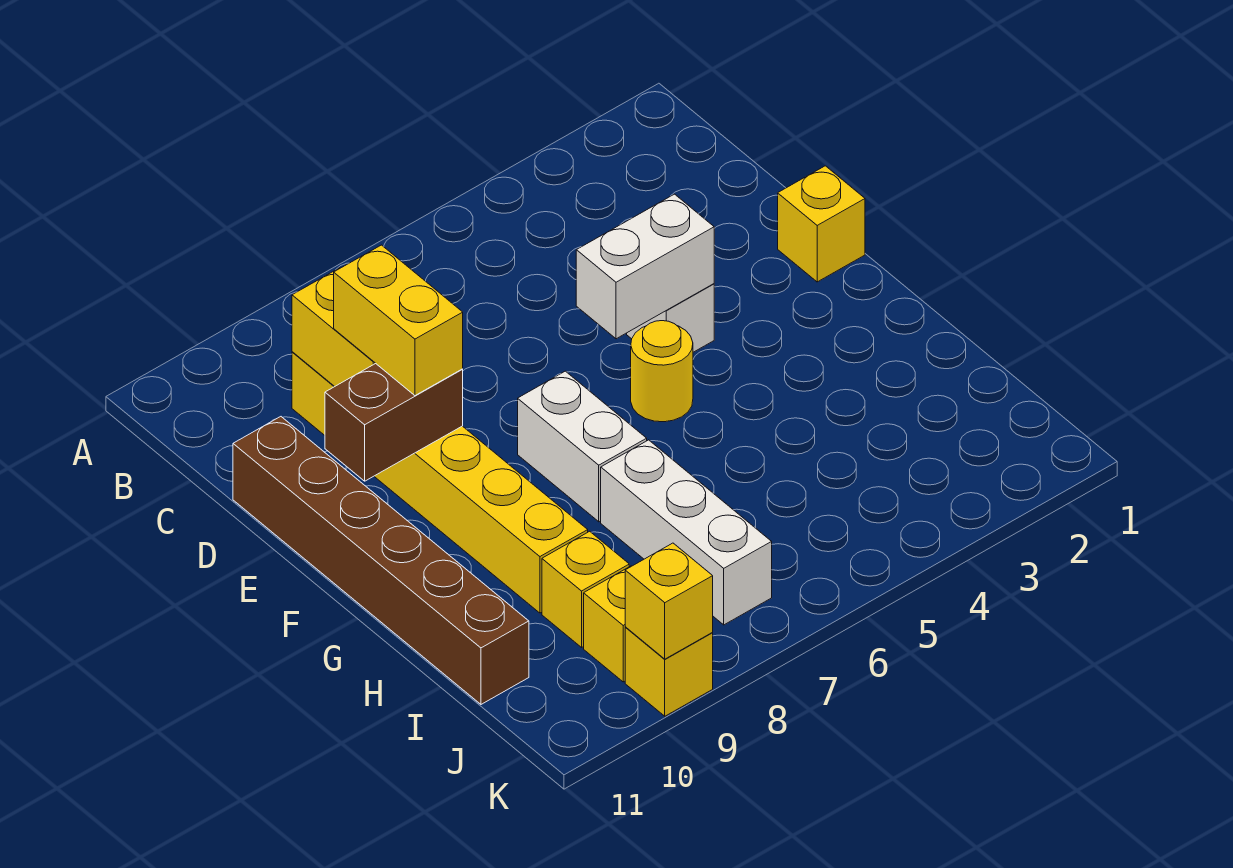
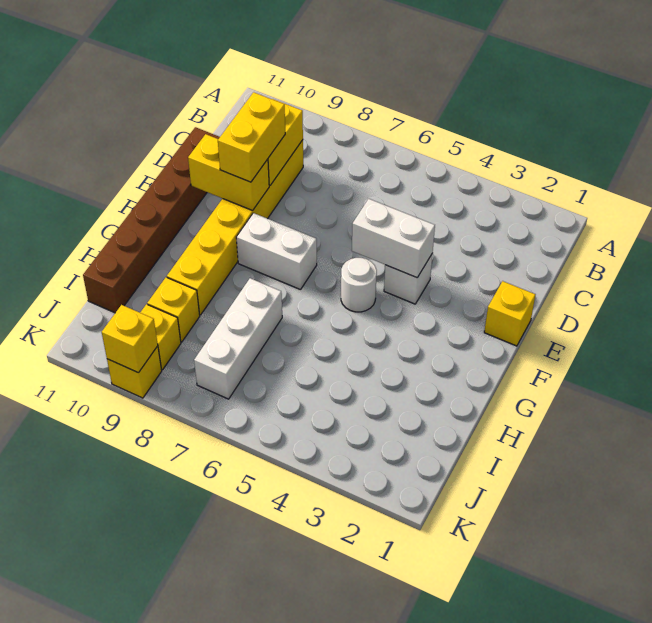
brown 1x2 brick [325,364,463,481] -> yellow 1x2 brick [188,134,269,211]
yellow 1x1 round brick [631,321,693,422] -> white 1x1 round brick [341,258,377,312]
white 1x2 brick [518,371,647,522] -> white 1x2 brick turned to [236,213,317,290]

